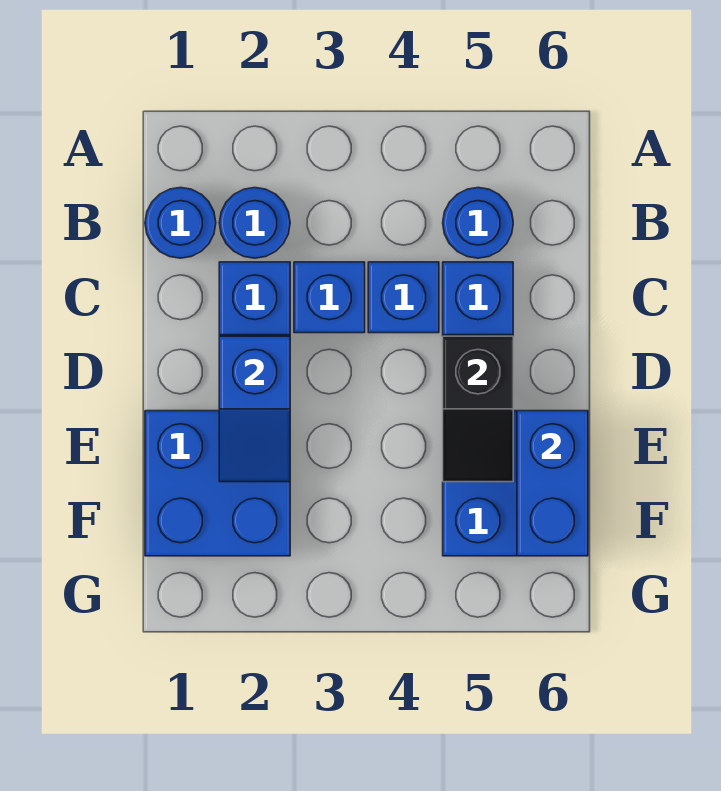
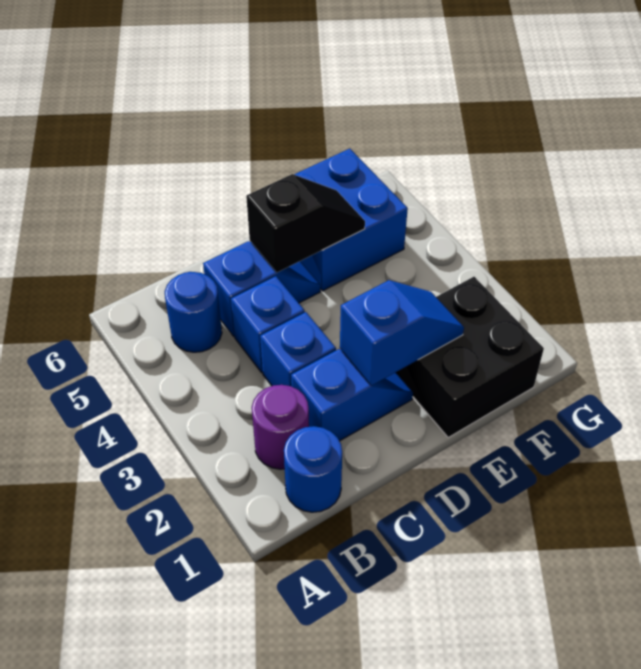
blue 1x1 round brick [219,188,290,258] -> purple 1x1 round brick [252,385,309,469]
blue 2x2 brick [145,411,290,556] -> black 2x2 brick [396,277,544,437]
blue 1x2 brick [517,411,588,556] -> none

